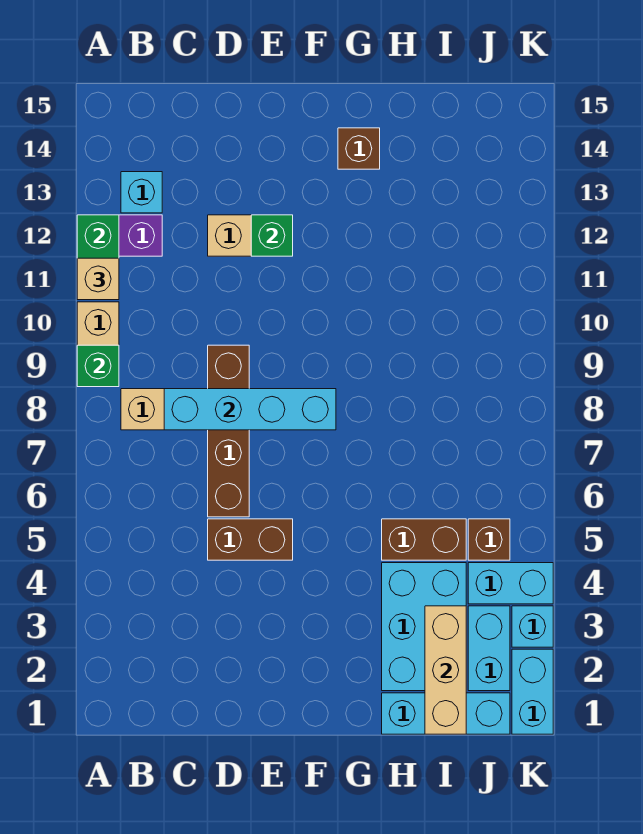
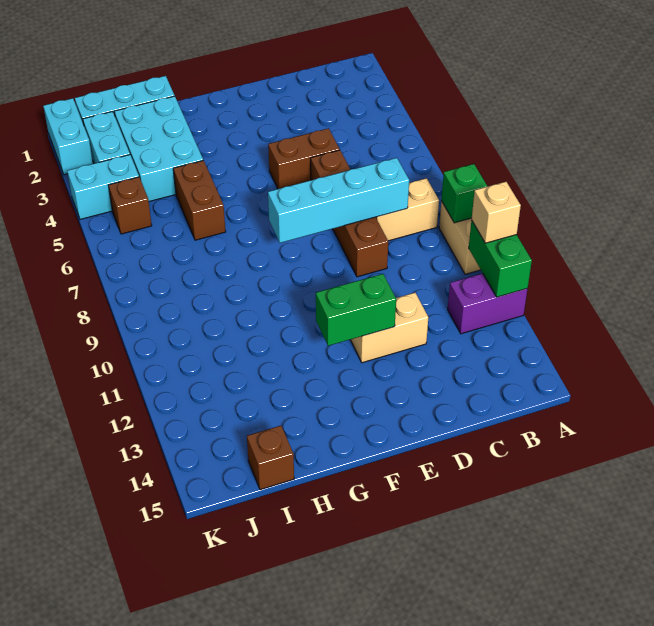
cyan 1x1 brick [121,172,162,213] -> none
green 1x1 brick [251,215,293,256] -> green 1x2 brick [316,274,396,346]
brown 1x1 brick [338,128,380,169] -> brown 1x1 brick moved to [247,426,294,490]
brown 1x2 brick [382,519,466,560] -> brown 1x2 brick turned to [173,160,226,240]
tan 1x3 brick [425,606,466,734] -> none
cyan 1x1 brick [512,606,553,647] -> none

